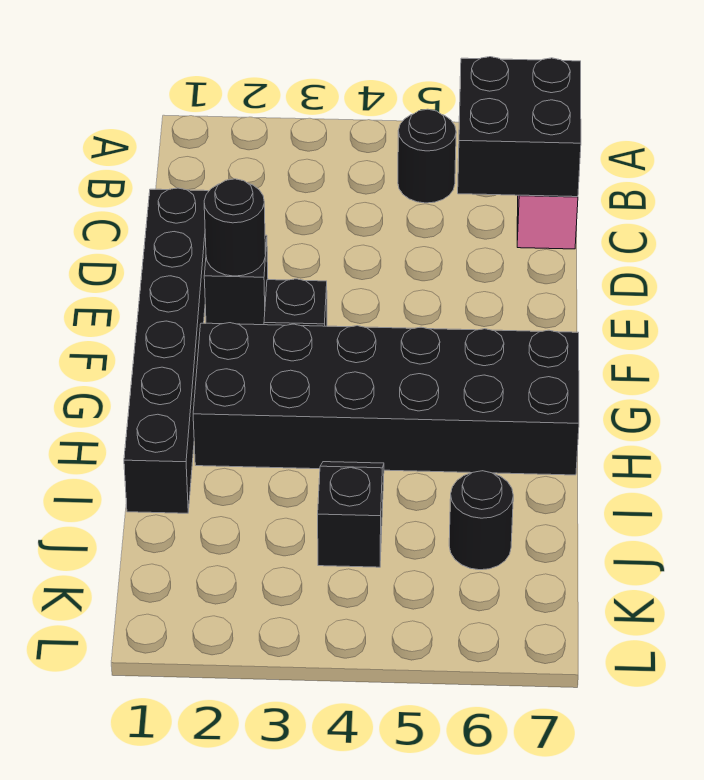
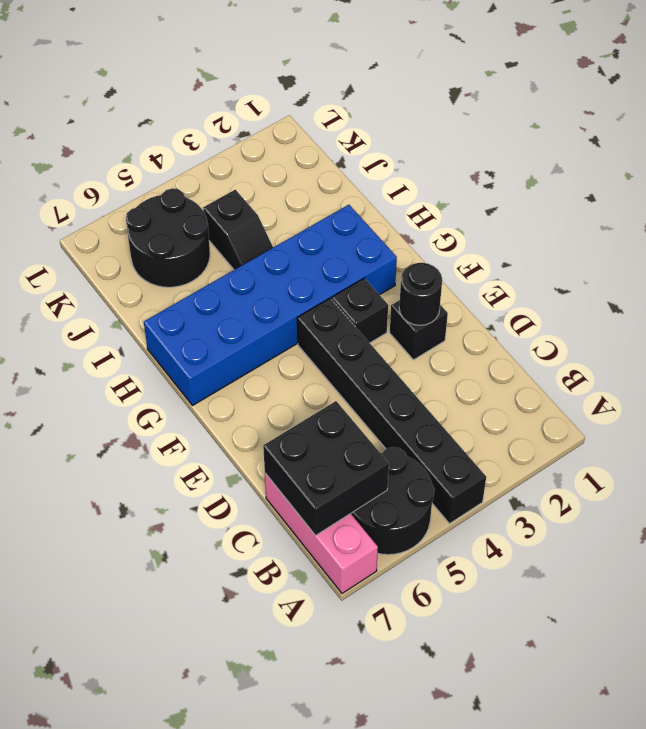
black 1x1 round brick [398,109,456,203] -> black 2x2 round brick [351,447,434,555]
black 1x6 brick [124,188,208,513] -> black 1x6 brick moved to [297,298,486,524]
black 2x6 brick [193,323,579,475] -> blue 2x6 brick [144,205,397,406]
black 1x1 round brick [449,471,513,570] -> black 2x2 round brick [126,188,210,287]

